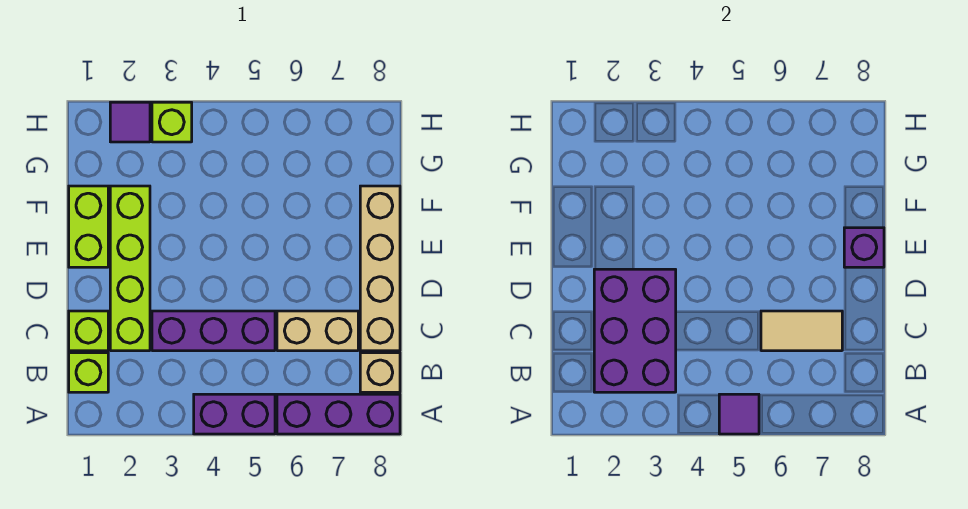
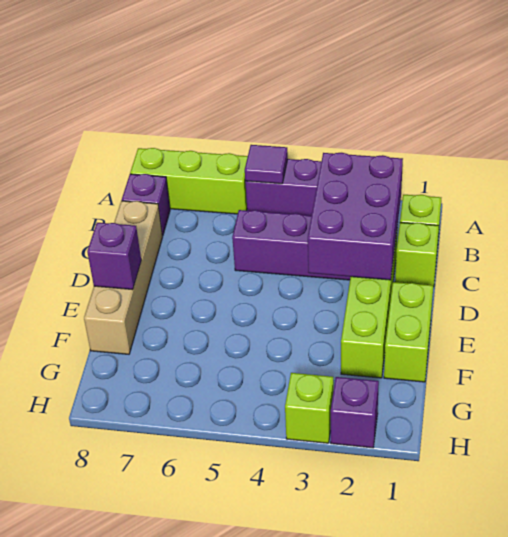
purple 1x3 brick [277,394,400,434] -> lime 1x3 brick [130,148,248,214]
tan 1x1 brick [360,353,400,392] -> purple 1x1 brick [122,174,170,236]
tan 1x2 brick [277,311,358,351] -> none
tan 1x2 tile [761,311,842,351] -> none
purple 1x1 tile [110,102,150,142] -> purple 1x1 brick [331,377,379,448]

